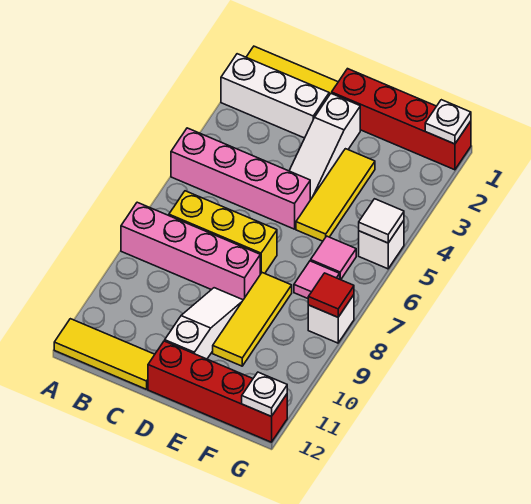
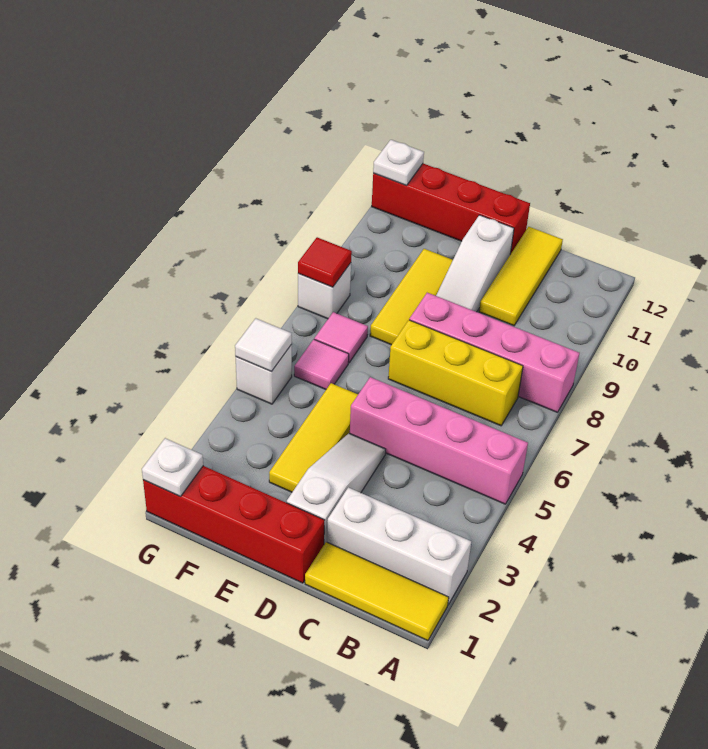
yellow 1x3 tile [54,319,155,389] -> yellow 1x3 tile turned to [479,227,563,326]

